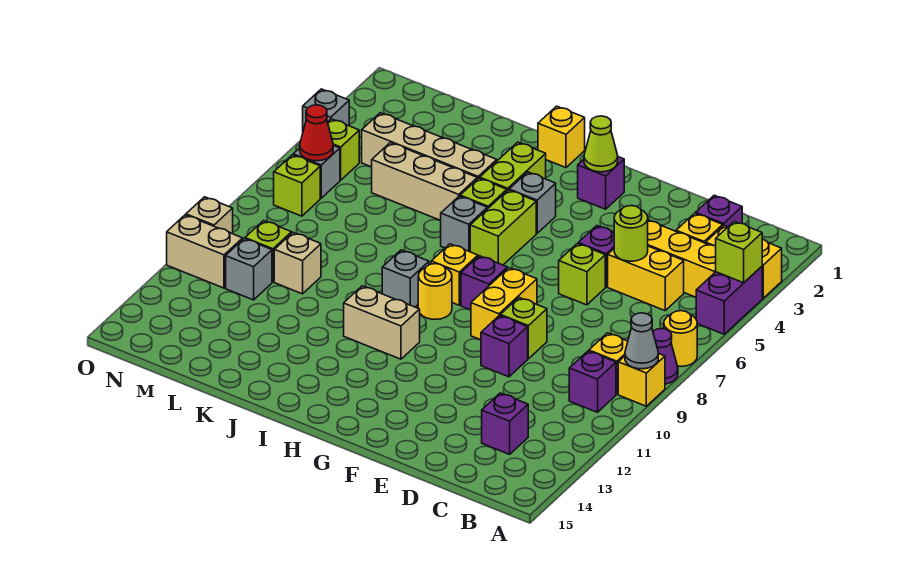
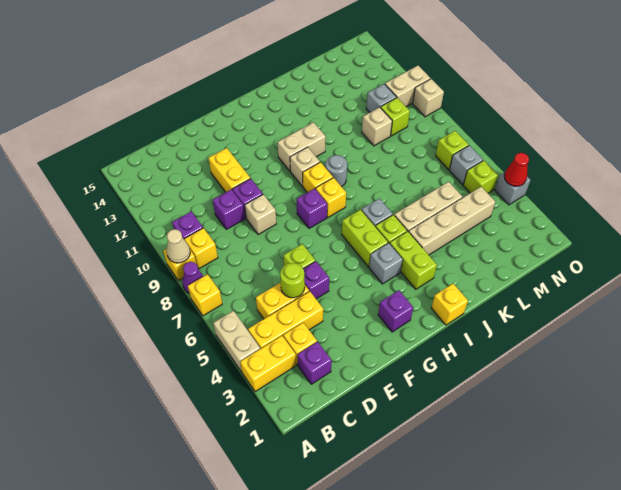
purple 1x2 brick [696,267,762,334] -> tan 1x2 brick [213,311,260,372]
lime 1x1 brick [716,221,762,283] -> none
yellow 1x1 round brick [664,311,697,367] -> yellow 1x1 brick [188,274,222,316]
grey 1x1 cone [625,313,658,369] -> tan 1x1 cone [167,229,190,263]
purple 1x1 brick [482,393,528,454] -> purple 1x1 brick moved to [213,189,245,229]
lime 1x1 brick [500,298,547,359] -> tan 1x1 brick [245,194,276,235]
yellow 1x2 brick [471,268,537,340] -> yellow 1x2 brick moved to [209,148,250,192]
lime 1x1 cone [584,116,618,172] -> none
yellow 1x1 round brick [418,264,452,319] -> yellow 1x1 brick [303,162,333,192]
none -> tan 1x1 brick [290,147,320,186]
grey 1x1 brick [382,250,429,307] -> grey 1x1 round brick [326,155,347,187]
red 1x1 cone [300,105,333,161] -> red 1x1 cone moved to [504,153,529,186]

